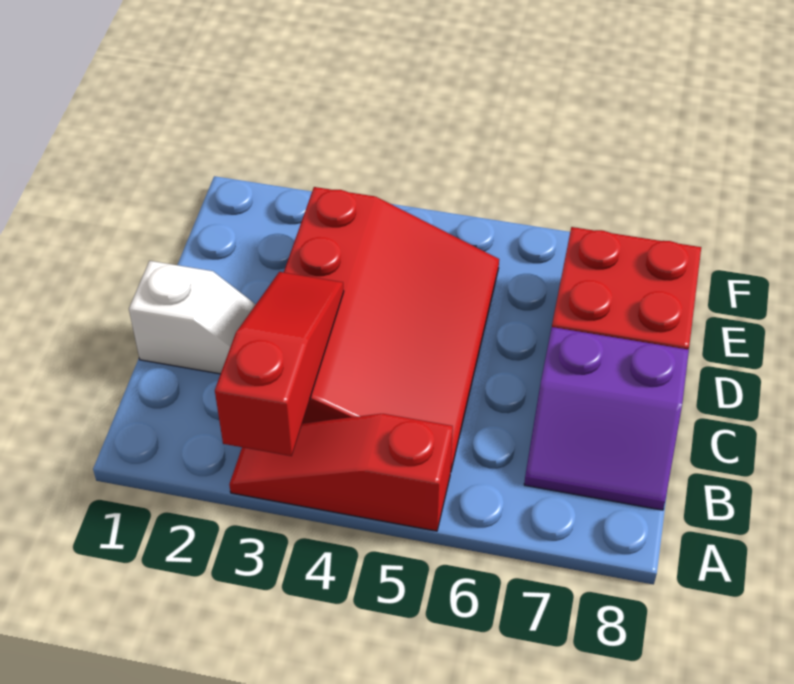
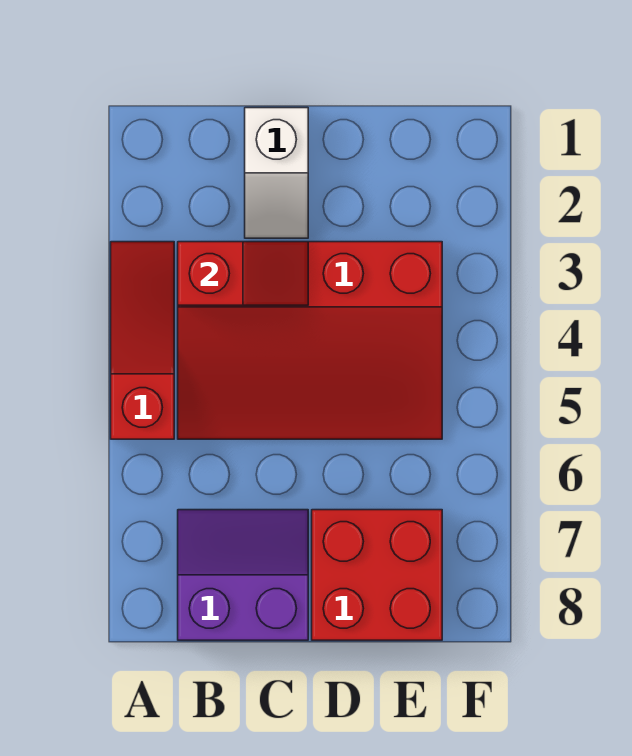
red 1x3 slope [215,272,344,456] -> red 1x2 slope [178,242,308,305]
purple 2x2 slope [524,327,689,510] -> purple 2x2 slope turned to [178,510,308,640]

